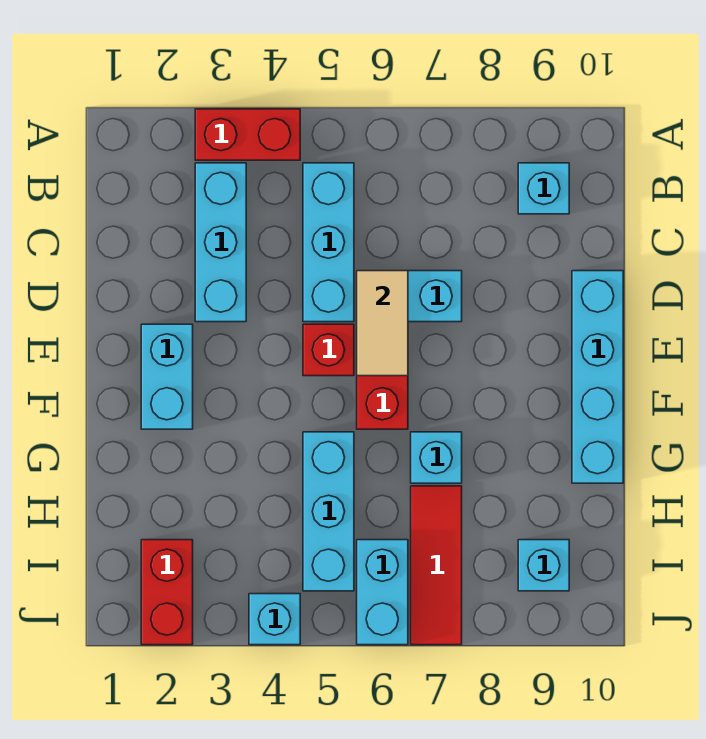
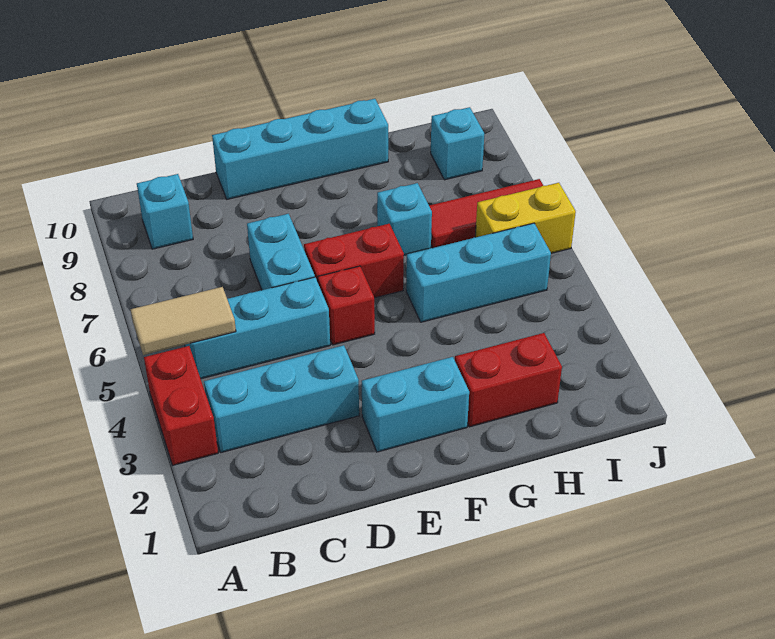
tan 1x2 tile [357,271,408,376] -> tan 1x2 tile moved to [131,287,236,355]
red 1x2 brick [141,540,193,645] -> red 1x2 brick moved to [455,333,562,427]
cyan 1x2 brick [357,540,408,645] -> yellow 1x2 brick [475,183,576,253]
cyan 1x1 brick [249,594,300,645] -> none

